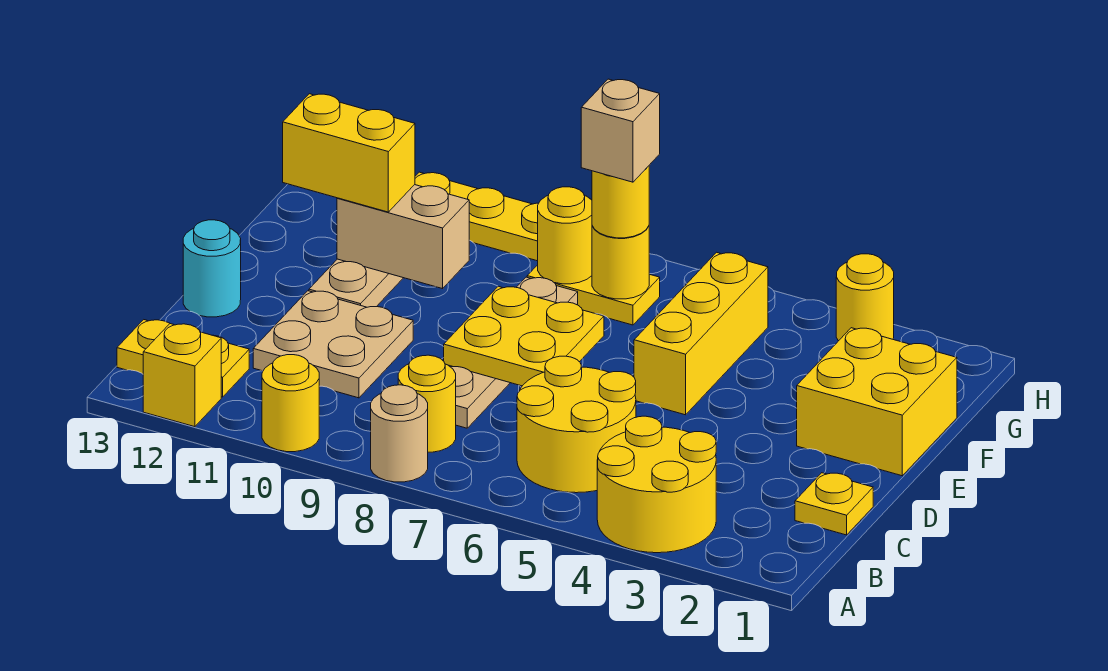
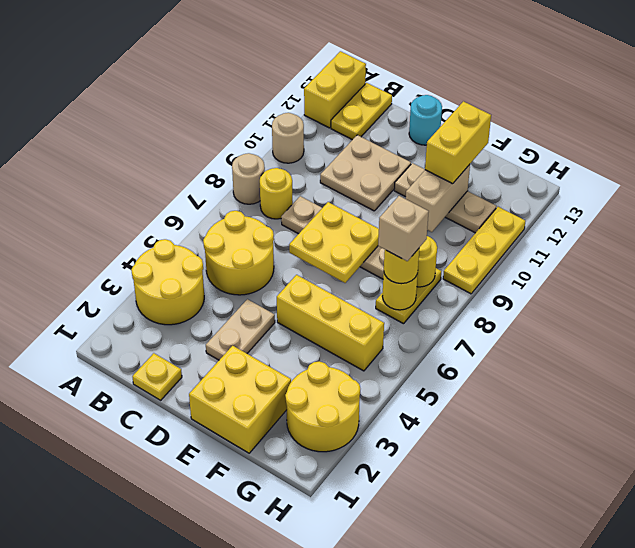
yellow 1x1 round brick [262,355,319,452] -> tan 1x1 round brick [272,113,304,163]
yellow 1x1 brick [143,324,221,427] -> yellow 1x2 brick [304,51,366,128]
none -> tan 1x2 plate [206,299,275,360]
yellow 1x1 round brick [836,254,894,341] -> yellow 2x2 round brick [285,361,360,452]

